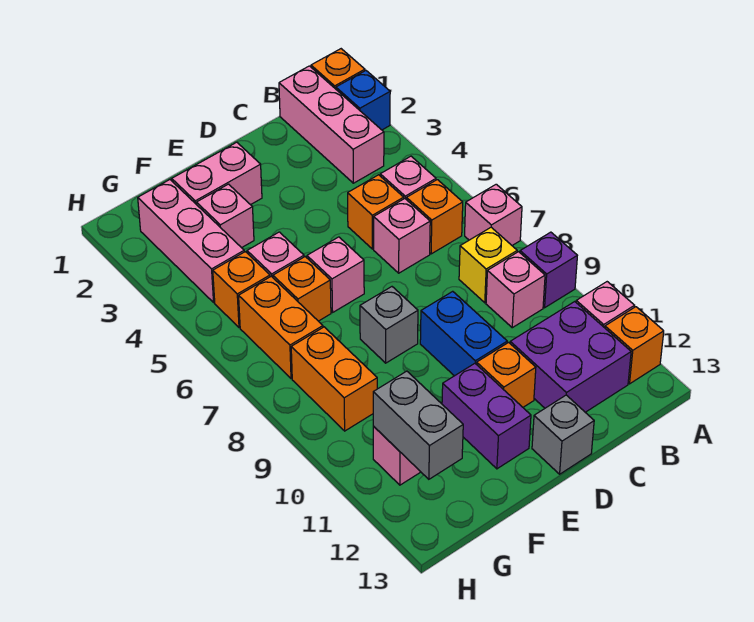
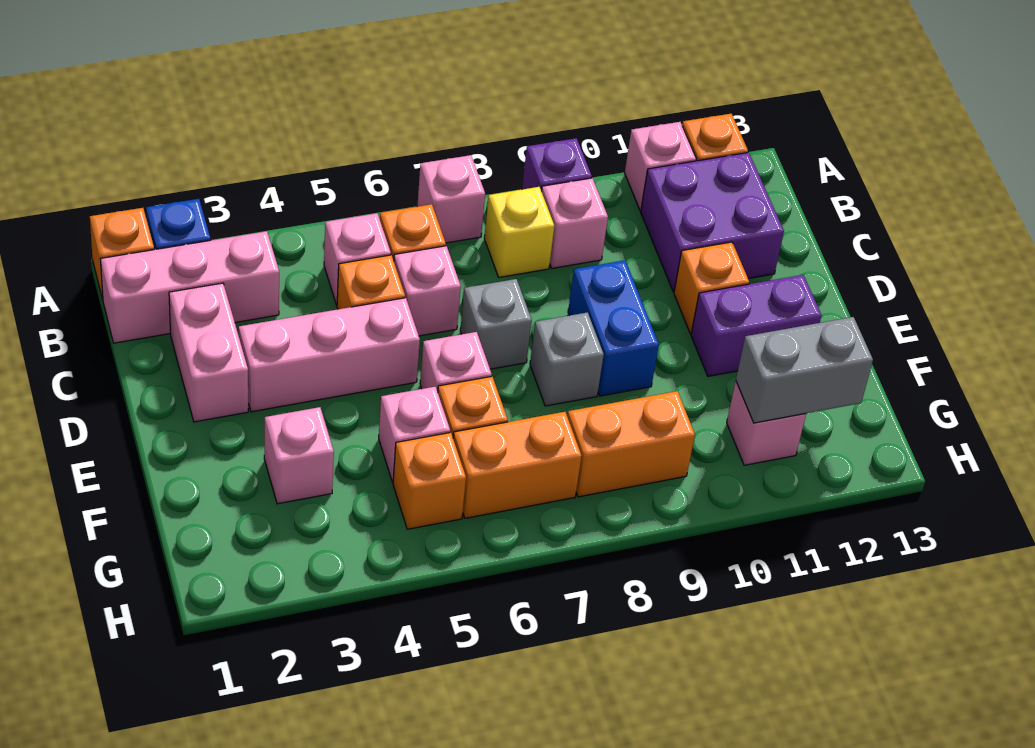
blue 1x2 brick [420,291,507,376] -> blue 1x2 brick turned to [568,260,659,396]
grey 1x1 brick [532,395,594,474] -> grey 1x1 brick moved to [460,279,532,369]
pink 1x2 brick [172,142,262,205] -> pink 1x2 brick moved to [169,283,248,422]
pink 1x3 brick [138,180,244,302] -> pink 1x3 brick moved to [239,298,420,412]

